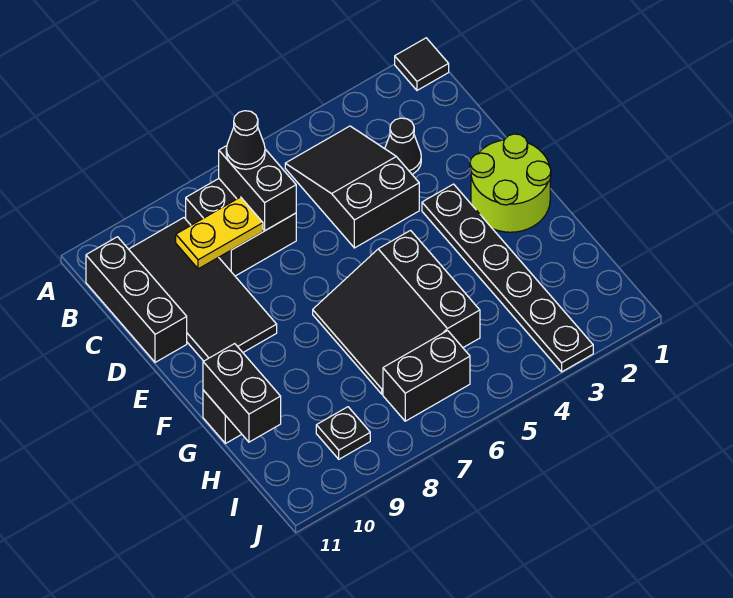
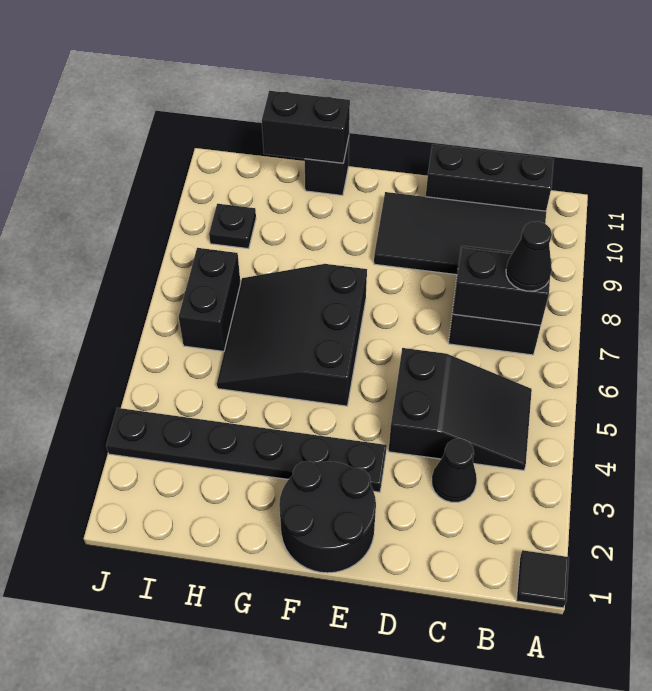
yellow 1x2 plate [176,197,263,269] -> none
lime 2x2 round brick [470,134,551,232] -> black 2x2 round brick [279,461,376,573]
black 3x3 slope [313,230,480,394] -> black 3x3 slope turned to [217,264,367,406]

